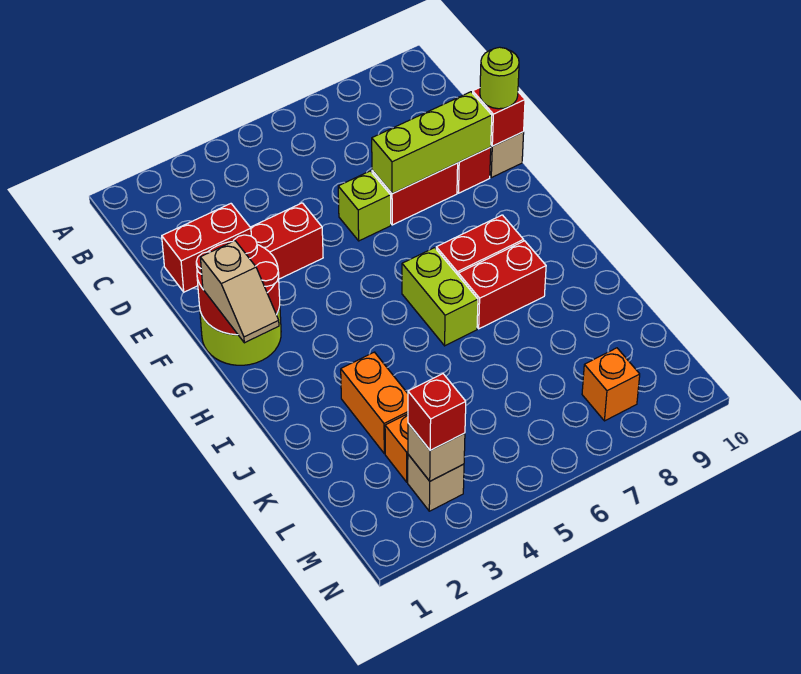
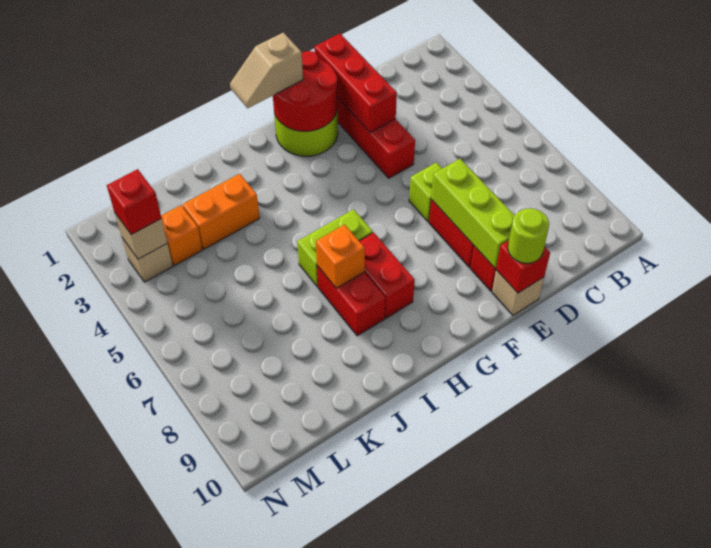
red 1x2 brick [162,204,251,292] -> red 1x3 brick [314,34,397,132]
orange 1x1 brick [582,348,640,421] -> orange 1x1 brick moved to [316,225,365,288]

